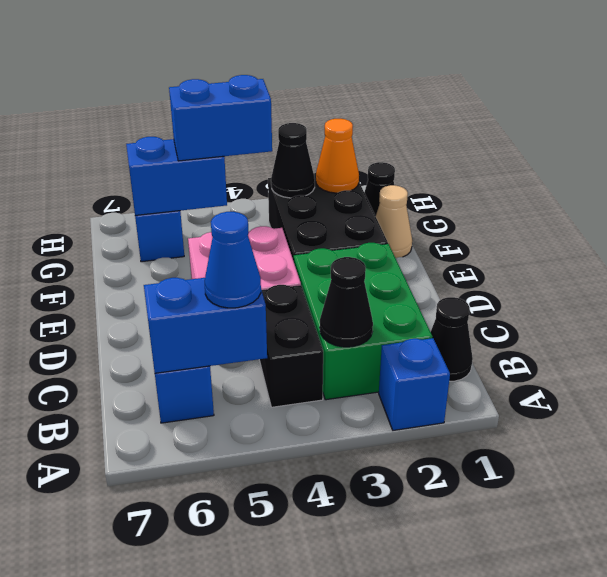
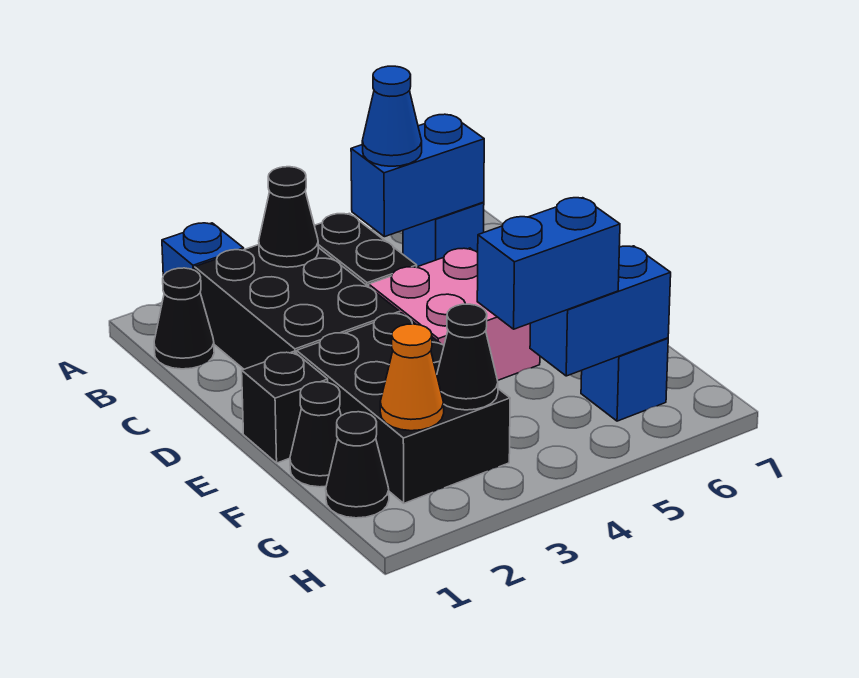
green 2x3 brick [294,243,432,400] -> black 2x3 brick [195,245,400,369]
none -> black 1x1 brick [242,352,328,463]
tan 1x1 cone [376,185,412,258] -> black 1x1 cone [290,382,341,487]

